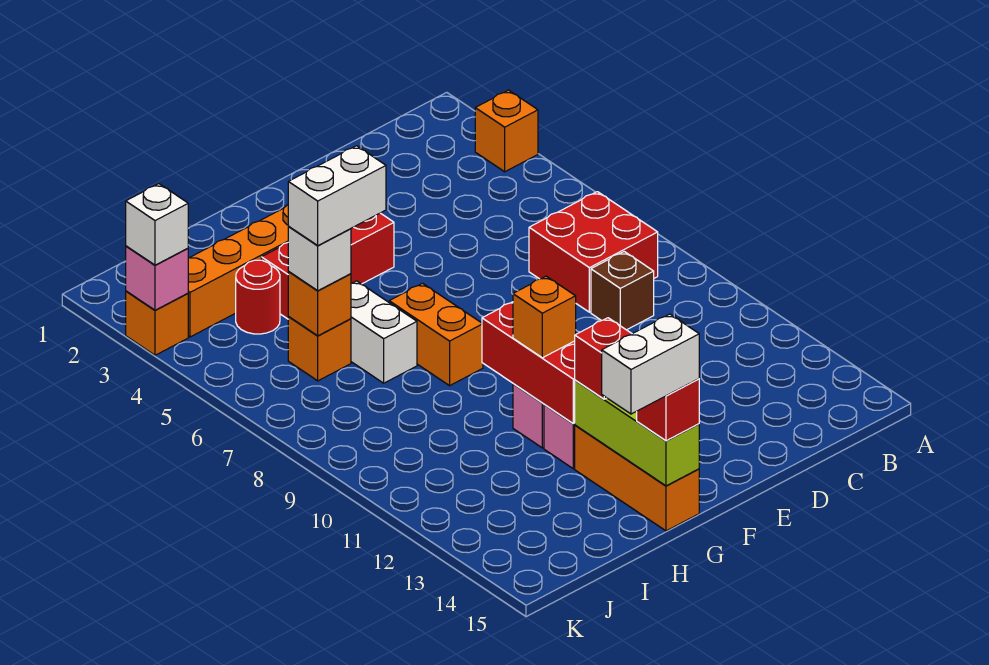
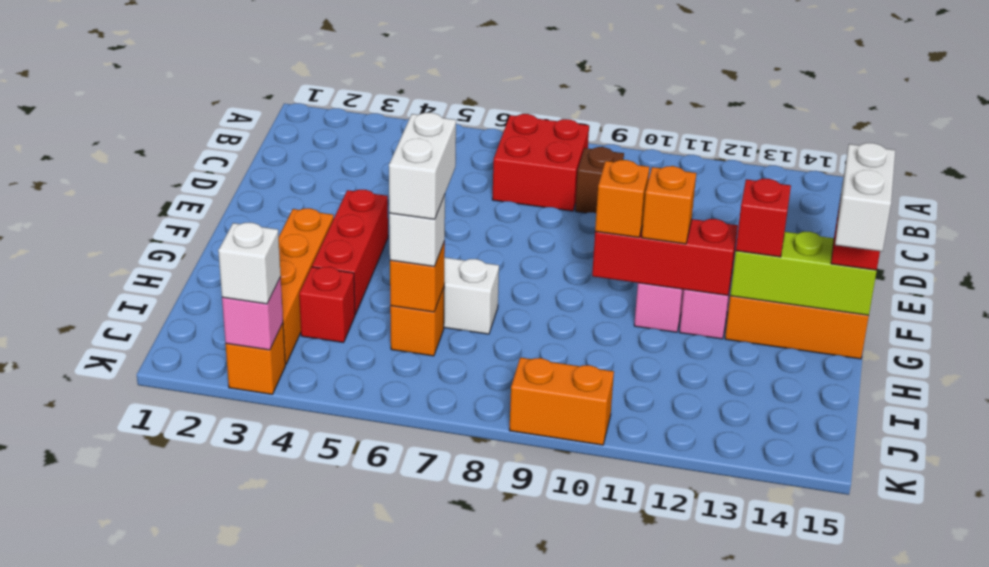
orange 1x1 brick [475,90,538,172] -> orange 1x1 brick moved to [595,160,649,237]
orange 1x2 brick [389,283,483,386] -> orange 1x2 brick moved to [509,357,614,445]
red 1x1 round brick [236,260,280,334] -> red 1x1 brick [299,267,355,343]

